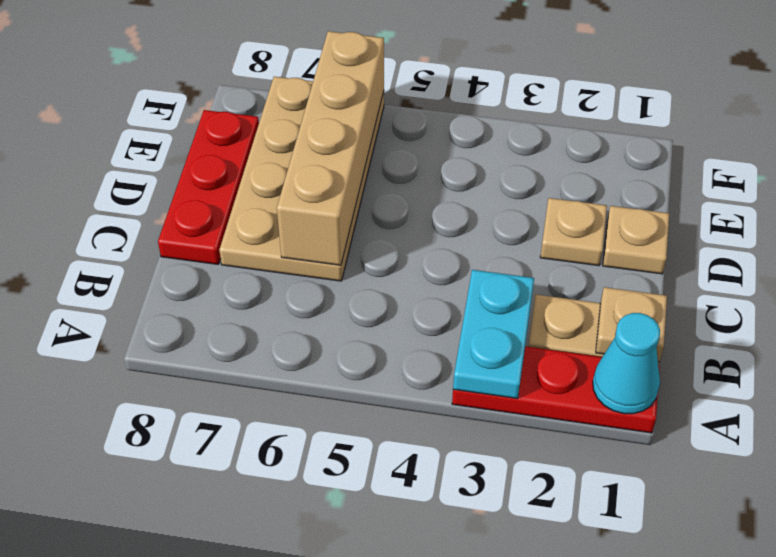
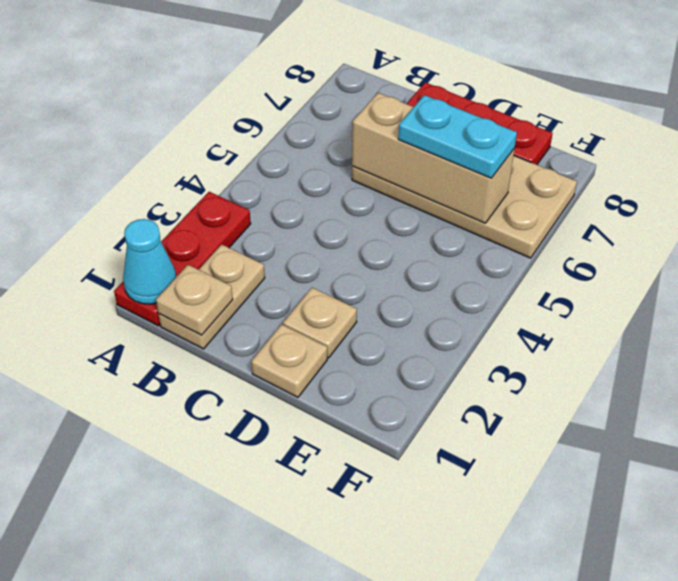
cyan 1x2 plate [453,270,534,399] -> cyan 1x2 plate moved to [398,95,517,178]
tan 1x4 brick [277,31,384,265] -> tan 1x3 brick [352,93,515,223]

